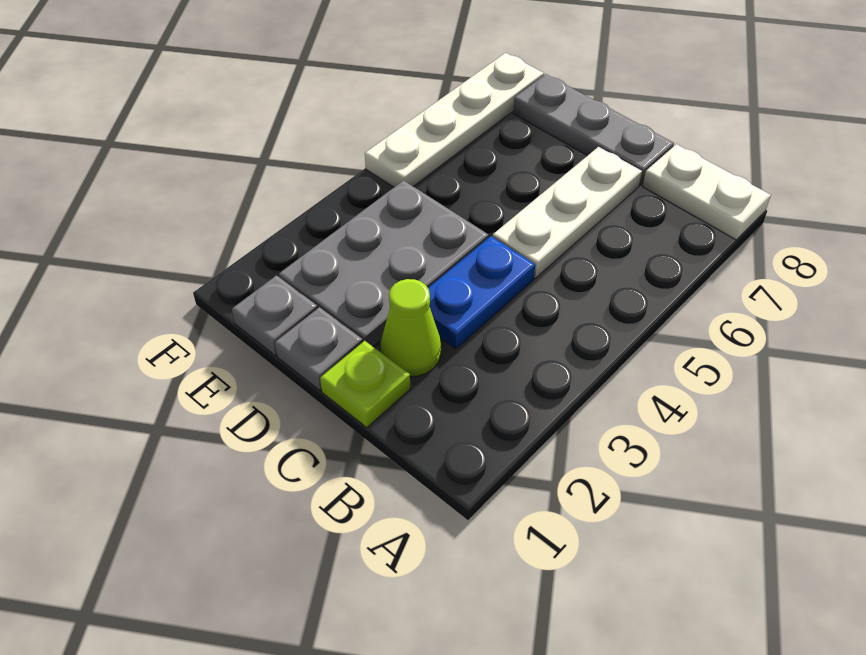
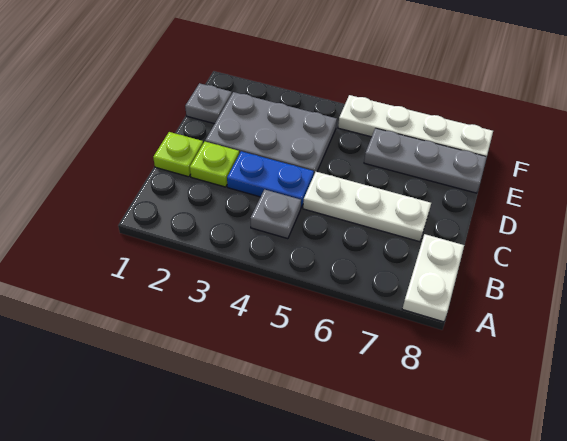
lime 1x1 cone [380,279,441,377] -> lime 1x1 plate [190,142,239,187]
grey 1x3 plate [513,74,674,185] -> grey 1x3 plate turned to [364,128,487,193]
grey 1x1 plate [275,307,363,391] -> grey 1x1 plate moved to [251,190,301,239]

